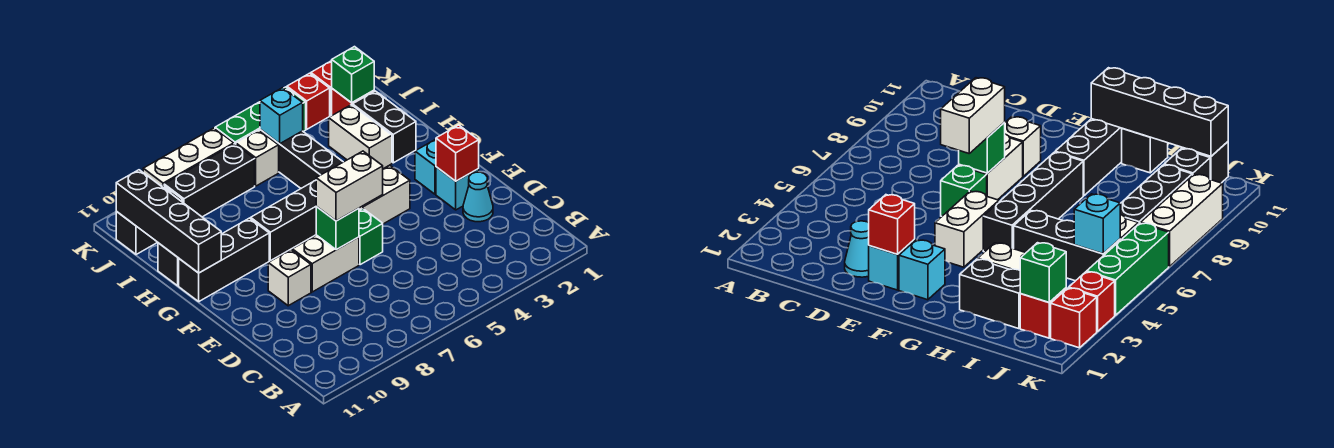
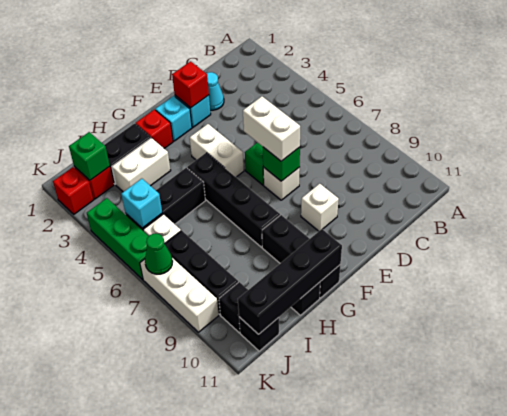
white 1x2 brick [292,235,359,292] -> white 1x1 brick [263,167,300,200]
red 1x1 brick [287,73,330,129] -> red 1x1 brick moved to [136,109,173,149]
none -> green 1x1 cone [145,234,173,274]

